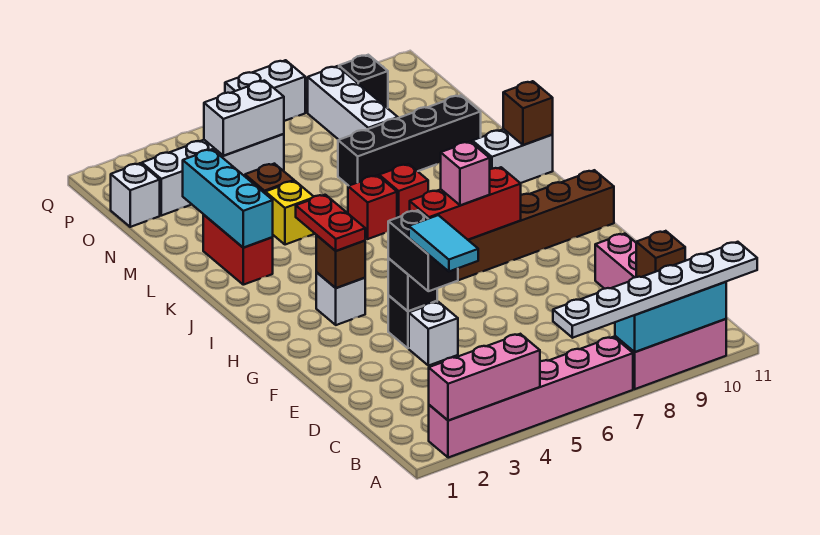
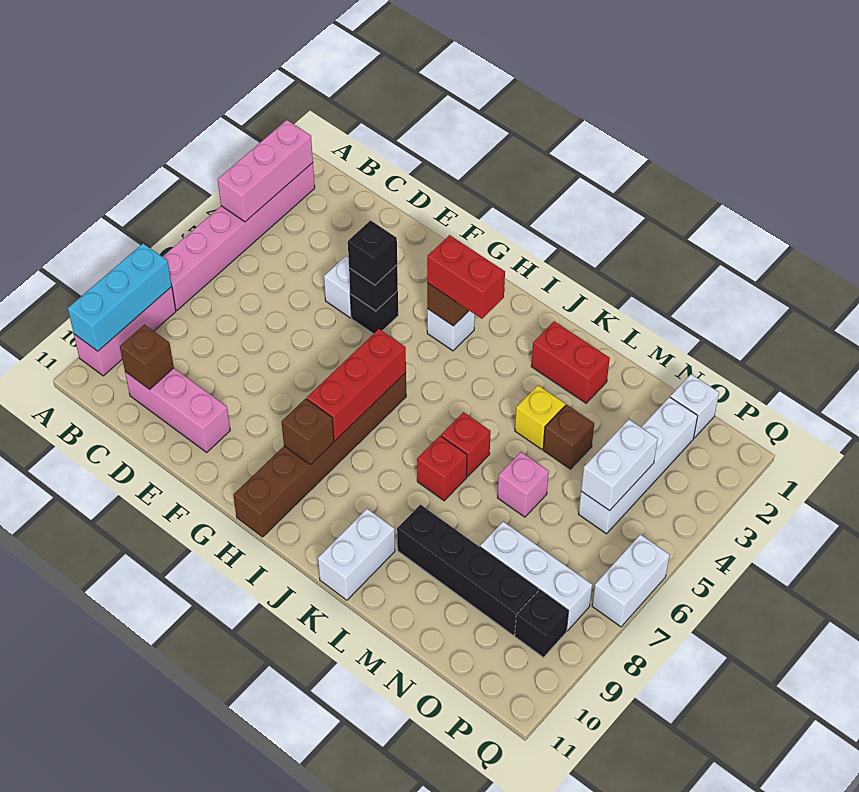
white 1x6 plate [553,242,757,338] -> none
cyan 1x2 tile [409,215,478,271] -> none
black 1x2 brick [388,210,458,291] -> black 1x1 brick [348,221,397,285]
red 1x2 plate [296,195,365,251] -> red 1x2 brick [427,235,505,319]
pink 1x1 brick [441,142,490,205] -> pink 1x1 brick moved to [498,452,549,517]
cyan 1x3 brick [183,149,273,248] -> none
brown 1x1 brick [503,81,553,145] -> brown 1x1 brick moved to [282,399,334,465]
black 1x4 brick [338,95,481,186] -> black 1x4 brick turned to [397,505,538,635]

